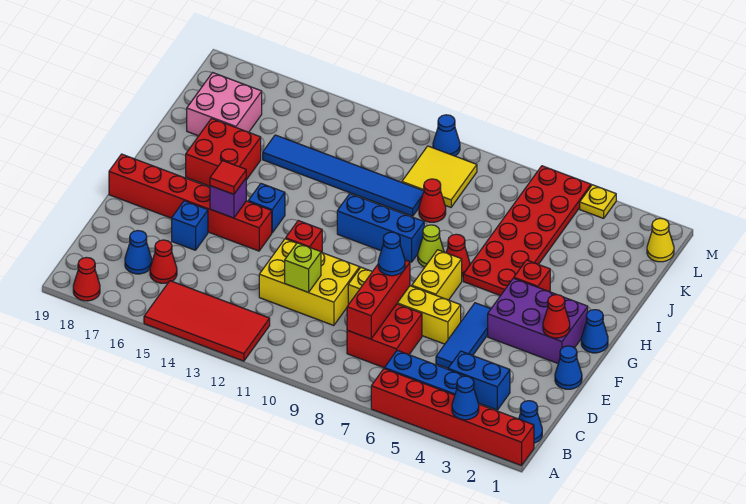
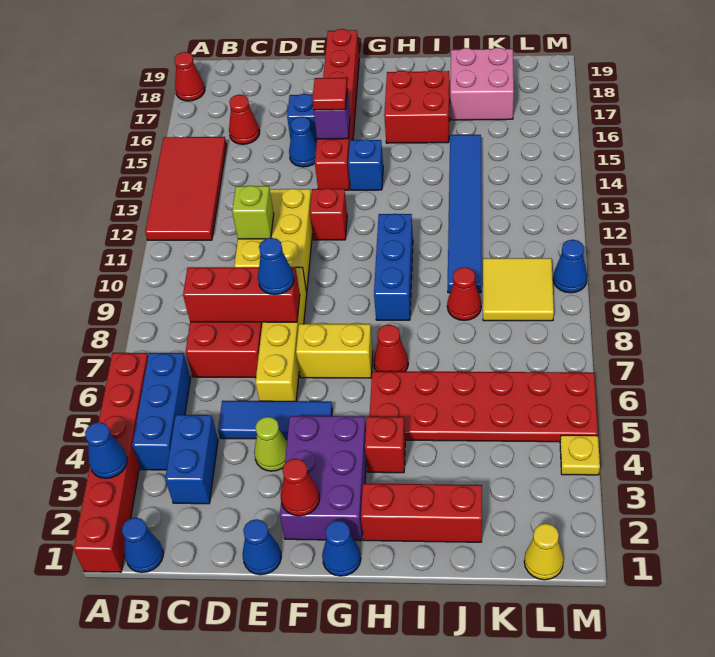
blue 1x1 cone [125,231,152,274] -> blue 1x1 cone moved to [289,116,317,167]
none -> red 1x3 brick [361,483,482,542]
lime 1x1 cone [418,225,444,267] -> lime 1x1 cone moved to [254,417,287,471]

